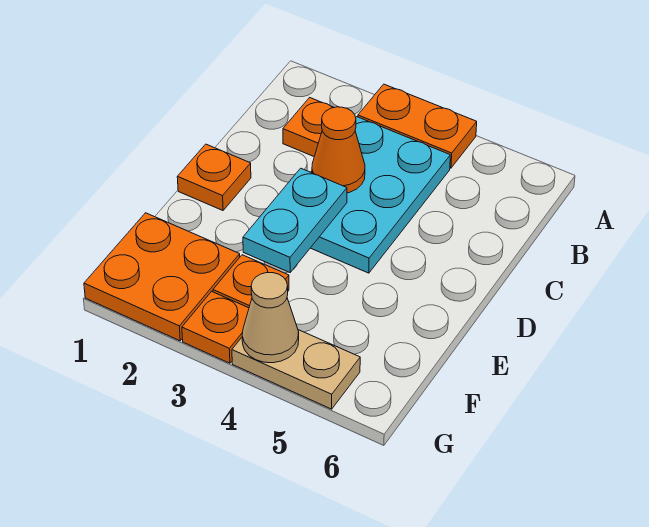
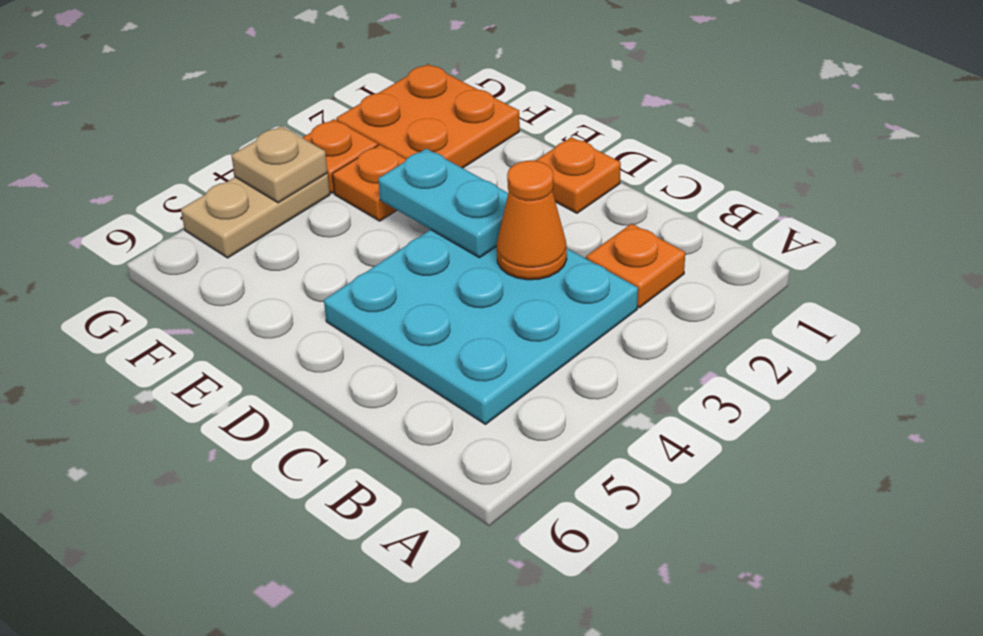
orange 1x2 plate [358,84,477,168] -> none
cyan 2x3 plate [311,117,450,273] -> cyan 3x3 plate [324,230,638,424]
tan 1x1 cone [242,273,299,363] -> tan 1x1 plate [231,126,328,203]

